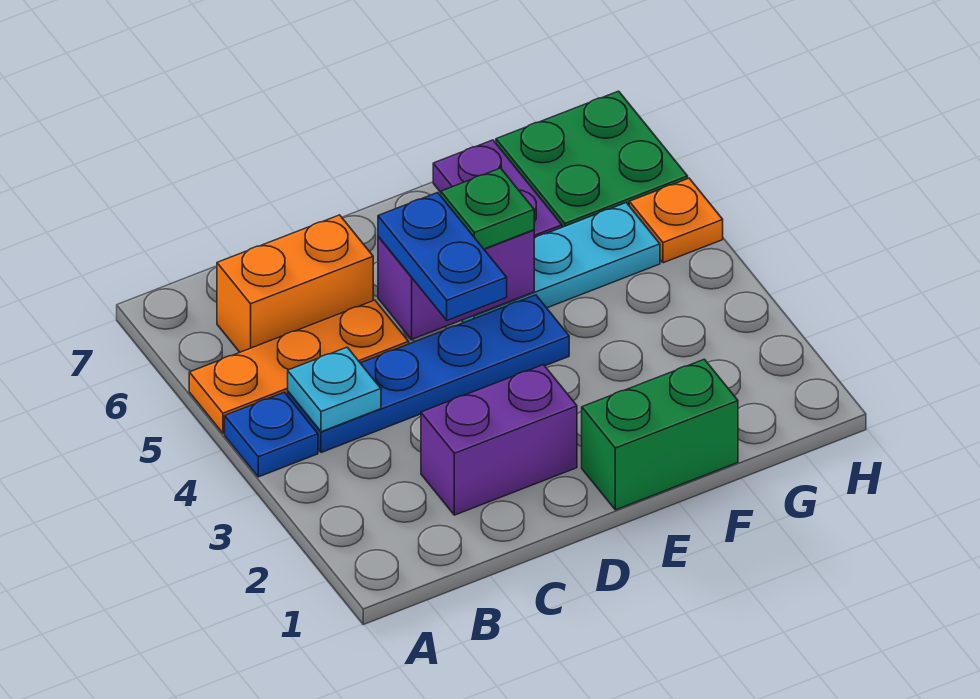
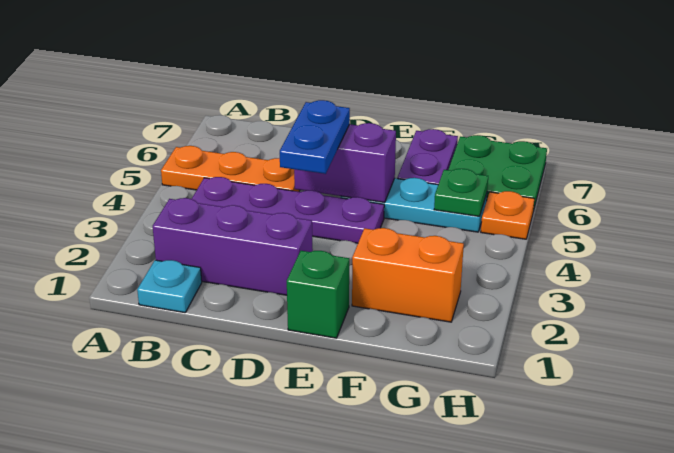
blue 1x1 plate [225,392,318,477] -> none
blue 1x4 plate [288,295,569,453] -> purple 1x4 plate [192,177,384,243]
cyan 1x1 plate [288,347,381,432] -> cyan 1x1 plate moved to [137,260,202,313]
orange 1x2 brick [217,215,373,352] -> orange 1x2 brick moved to [352,228,464,322]
purple 1x2 brick [421,365,577,515] -> purple 1x3 brick [153,198,313,295]
green 1x2 brick [582,359,738,510] -> green 1x1 brick [287,251,349,338]
green 1x1 plate [441,168,534,249] -> green 1x1 plate moved to [434,169,488,216]

